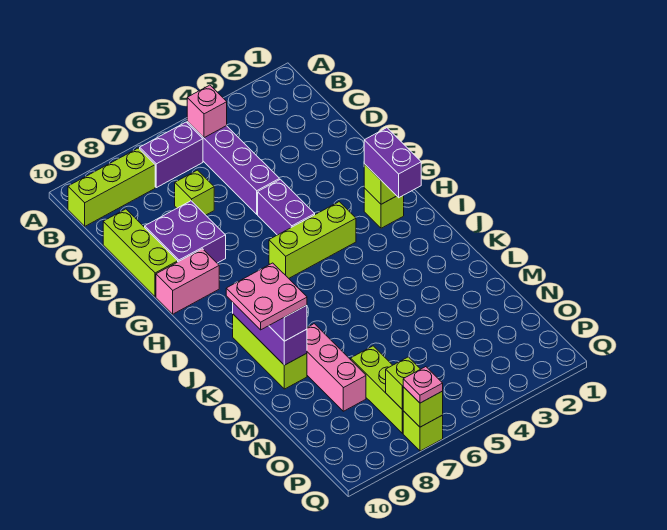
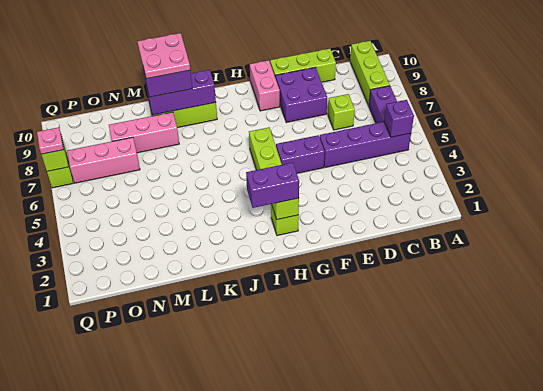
pink 1x1 brick [187,85,227,138] -> purple 1x1 brick [384,100,414,137]
lime 1x3 brick [351,346,403,434] -> pink 1x3 brick [67,137,140,183]
lime 1x1 brick [386,357,420,410] -> none

